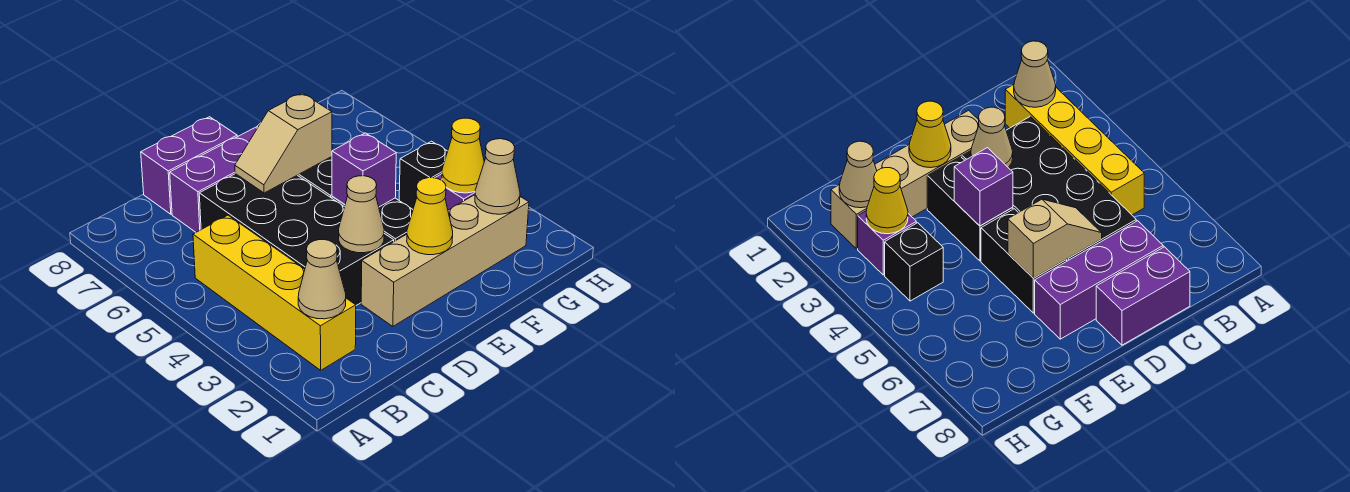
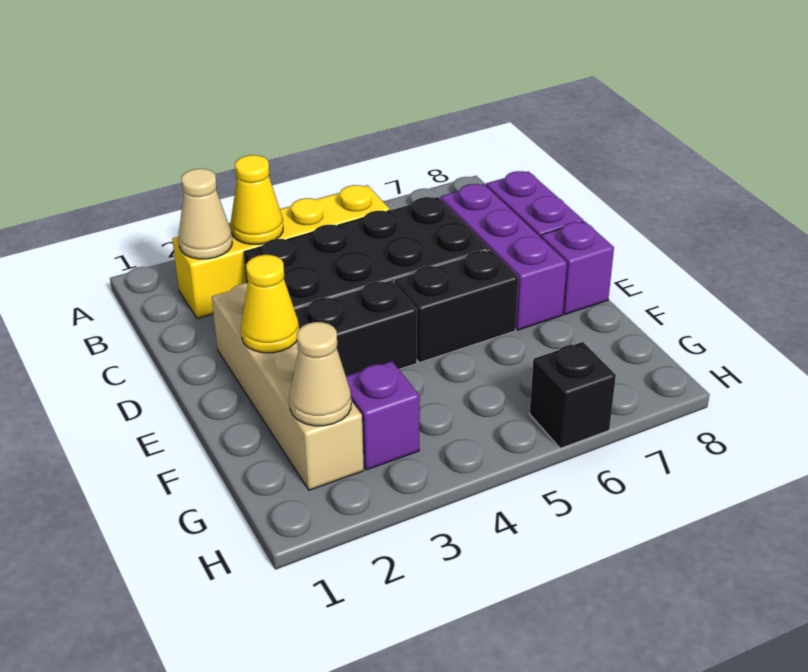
tan 1x1 cone [339,176,384,253] -> none
tan 1x2 slope [235,93,332,193] -> none
purple 1x1 brick [332,133,396,207] -> purple 1x1 brick moved to [541,221,614,314]
yellow 1x1 cone [442,118,484,193] -> yellow 1x1 cone moved to [231,155,283,244]
black 1x1 brick [399,141,448,209] -> black 1x1 brick moved to [530,342,616,448]

